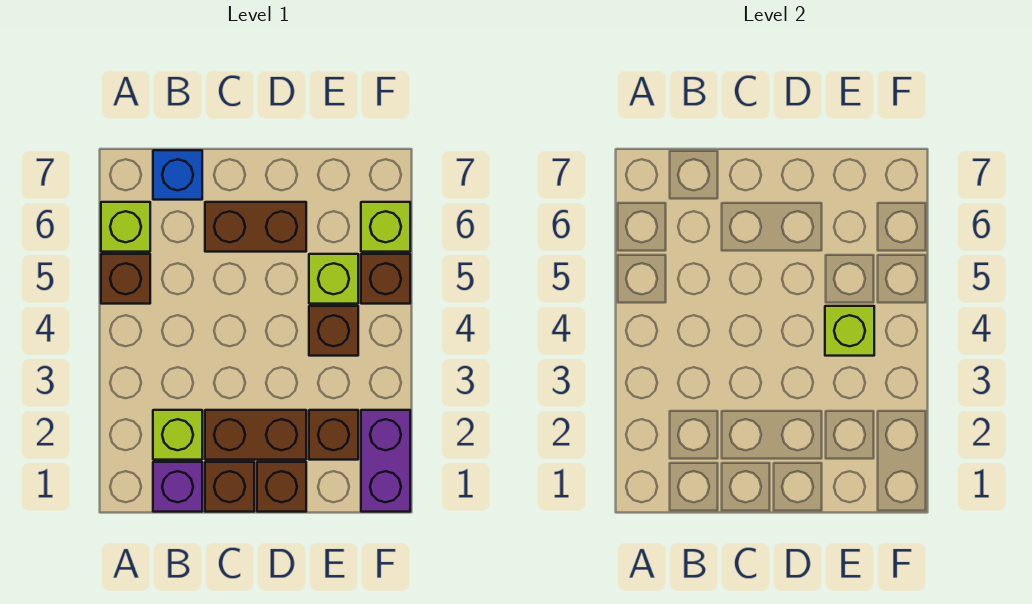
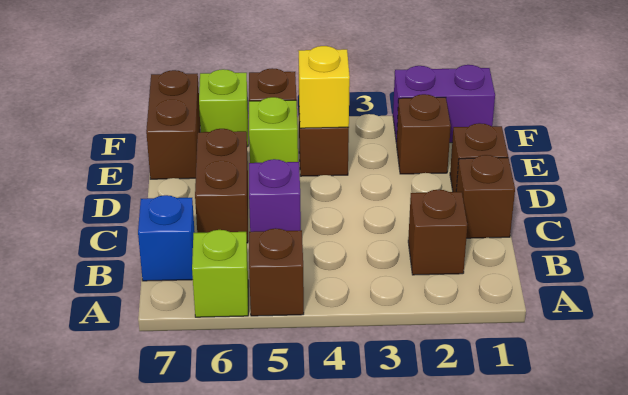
purple 1x1 brick [153,462,202,512] -> purple 1x1 brick moved to [249,159,301,232]
lime 1x1 brick [153,410,202,460] -> brown 1x1 brick [408,190,467,275]
brown 1x2 brick [205,410,306,460] -> brown 1x2 brick moved to [146,70,200,179]
lime 1x1 brick [825,306,874,356] -> yellow 1x1 brick [299,46,350,128]

